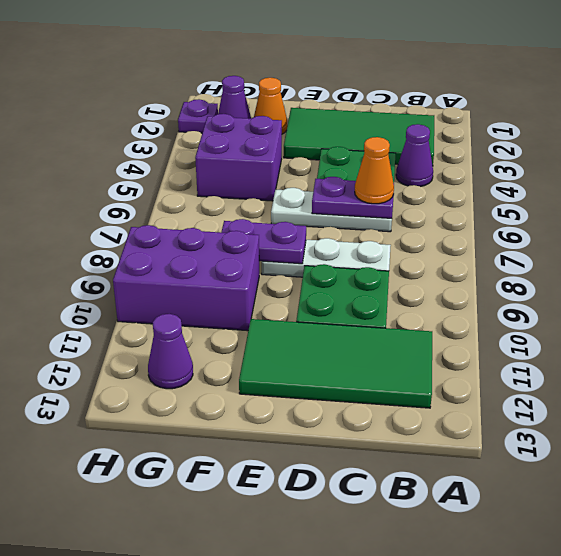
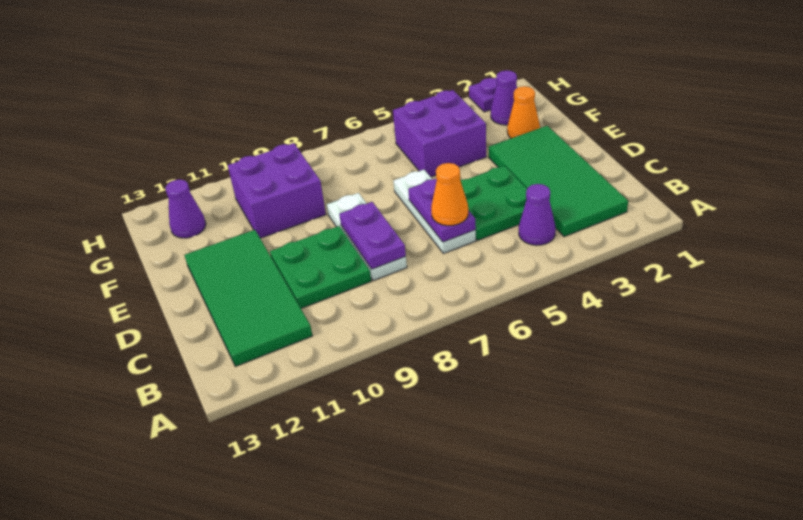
purple 1x2 plate [221,219,306,264] -> purple 1x2 plate moved to [339,202,406,269]
purple 2x3 brick [113,225,259,331] -> purple 2x2 brick [228,143,326,238]

